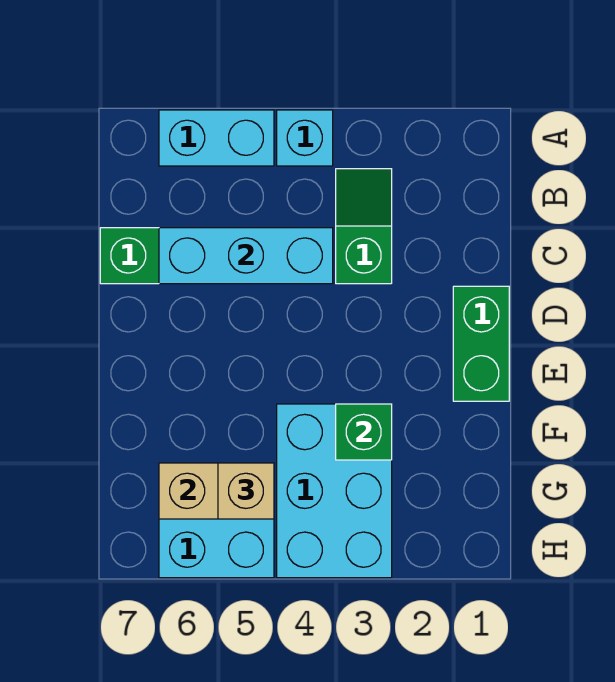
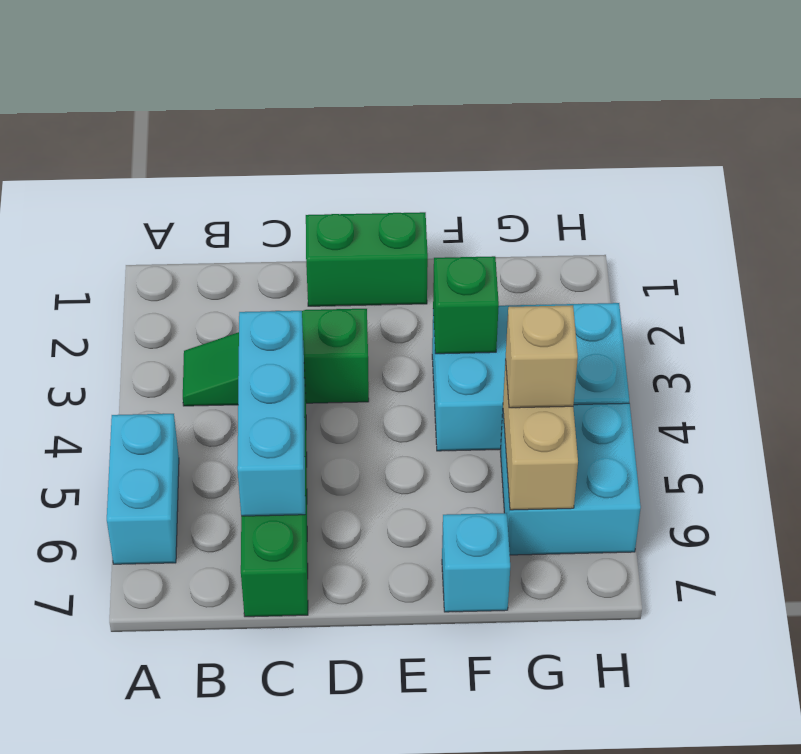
cyan 1x1 brick [277,110,333,166] -> cyan 1x1 brick moved to [442,513,510,612]
green 1x2 slope [336,169,392,284] -> green 1x3 slope [183,309,369,406]

